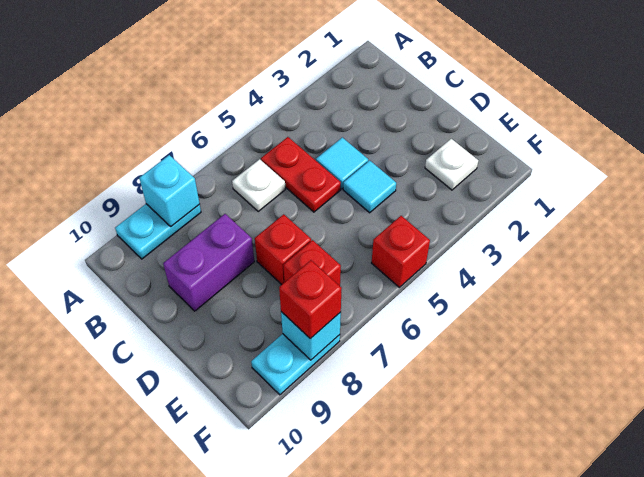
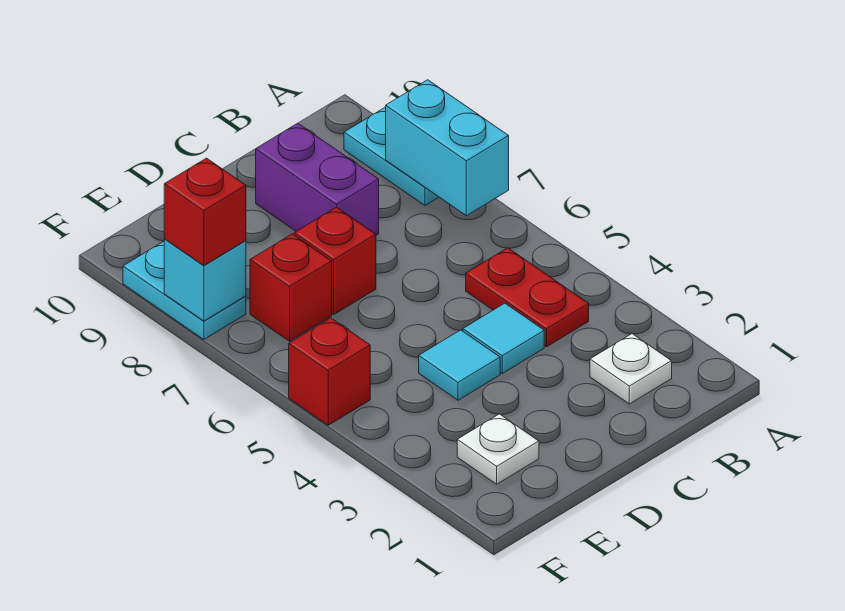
cyan 1x1 brick [139,155,200,226] -> cyan 1x2 brick [386,80,509,216]
red 1x2 plate [261,137,341,212] -> red 1x2 plate turned to [466,248,589,347]
white 1x1 plate [232,159,285,211] -> white 1x1 plate moved to [590,334,672,404]

